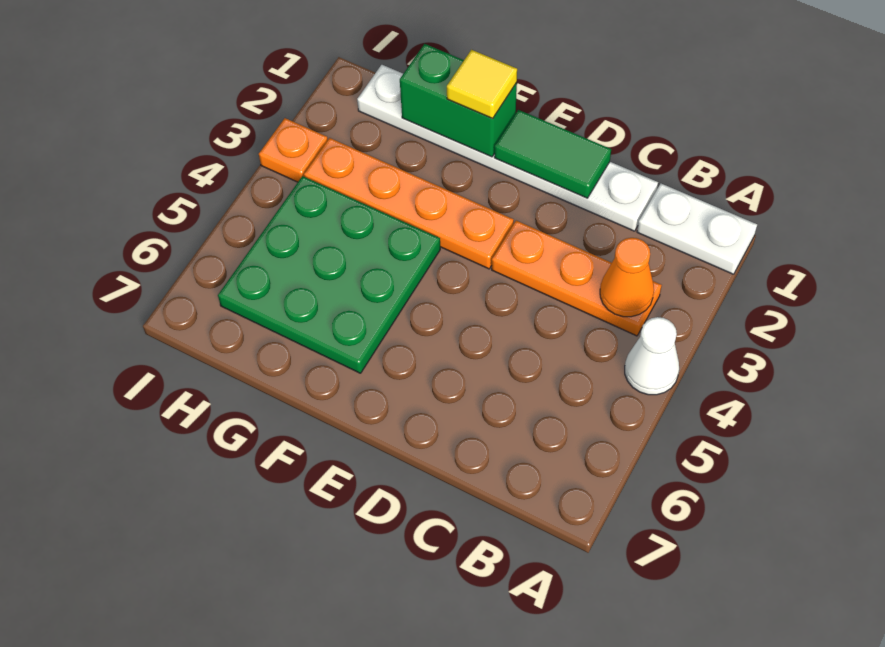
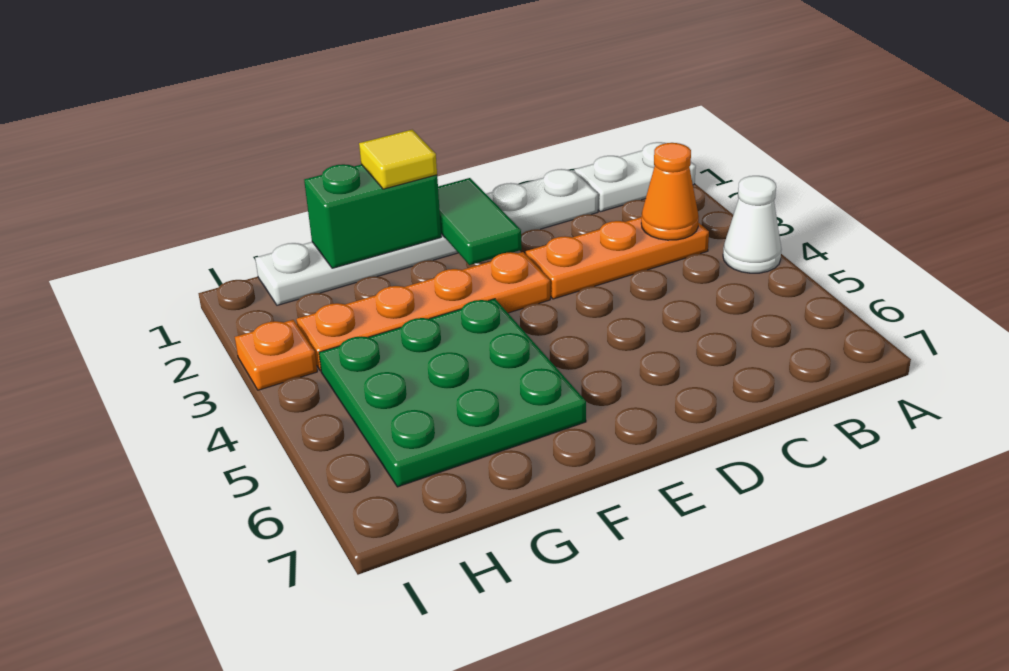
green 1x2 tile [495,110,611,198] -> green 1x2 tile turned to [438,178,522,265]

